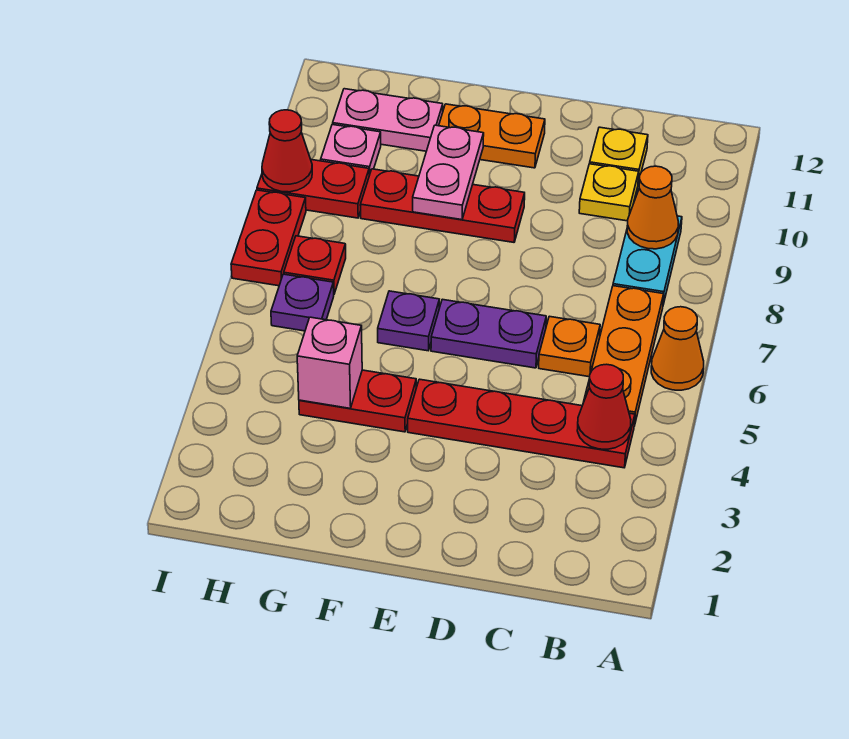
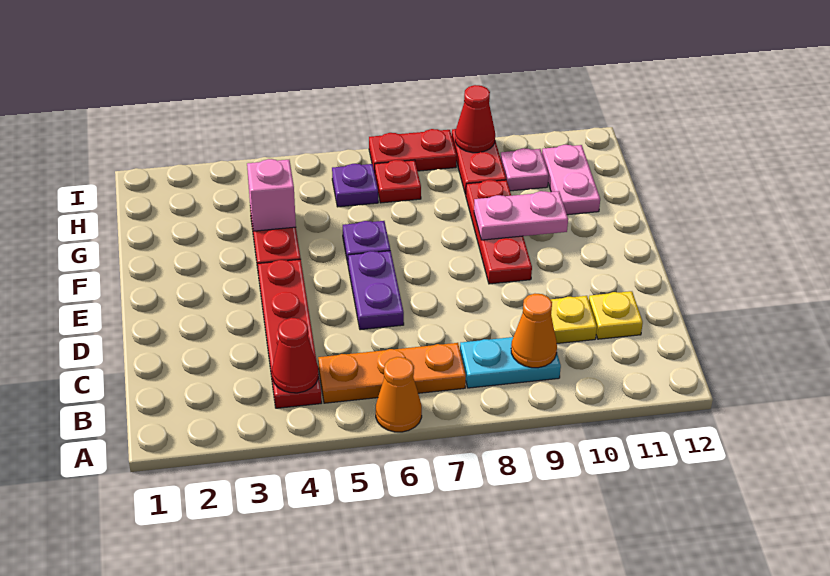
orange 1x1 plate [539,316,600,377] -> none
orange 1x2 plate [439,104,545,168] -> none

